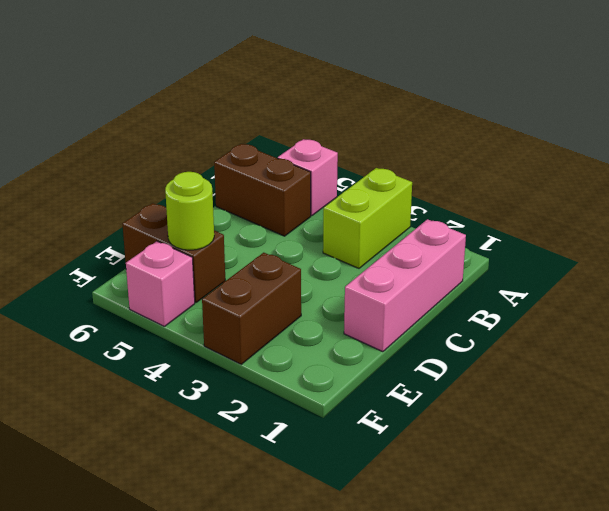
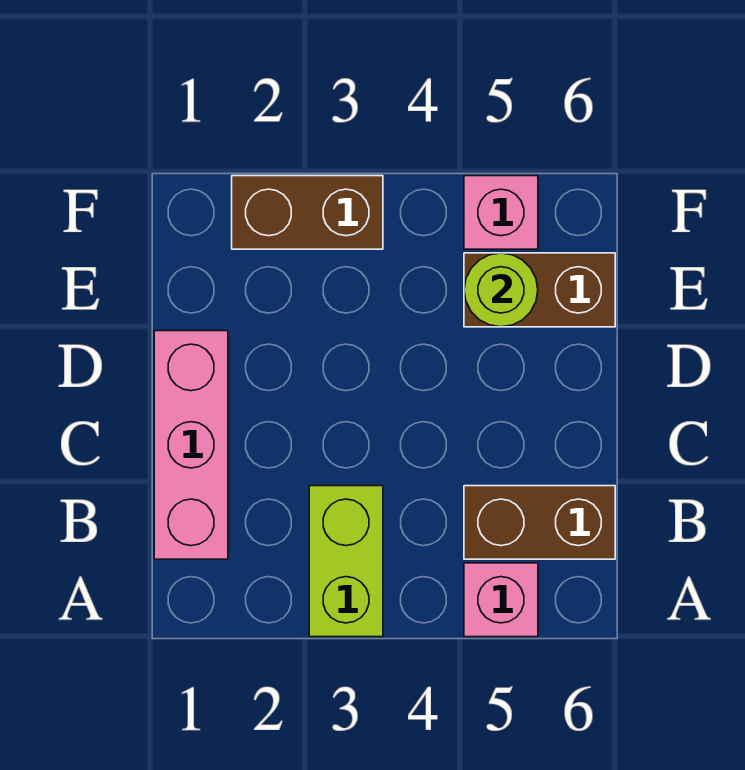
brown 1x2 brick [202,253,301,364] -> brown 1x2 brick turned to [232,176,383,249]

